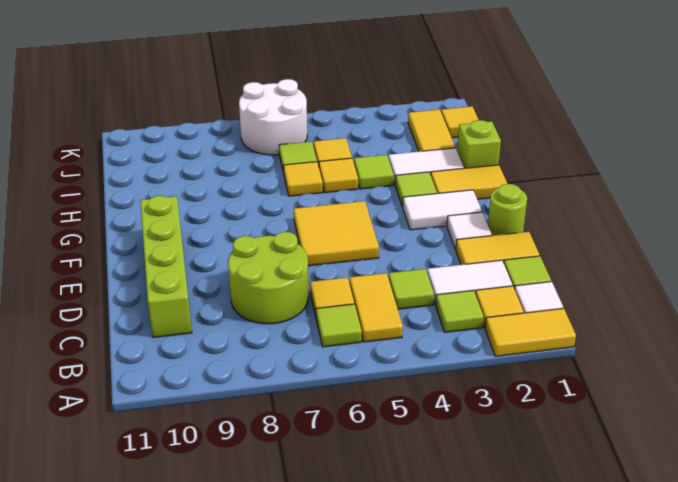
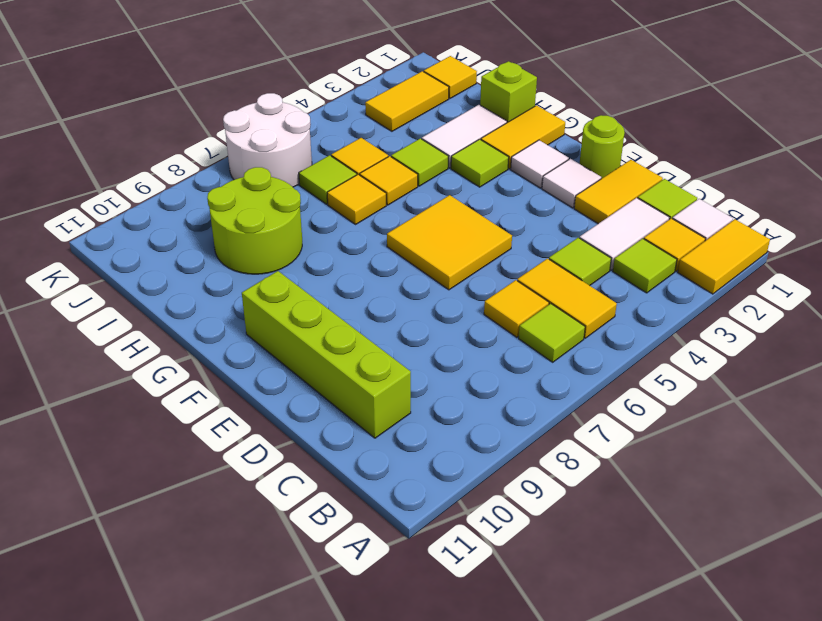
lime 2x2 round brick [228,232,309,324] -> lime 2x2 round brick moved to [207,167,302,274]
white 1x2 tile [403,190,482,230] -> white 1x1 tile [511,140,569,188]
yellow 1x2 tile [408,109,455,151] -> yellow 1x2 tile turned to [365,71,449,131]

